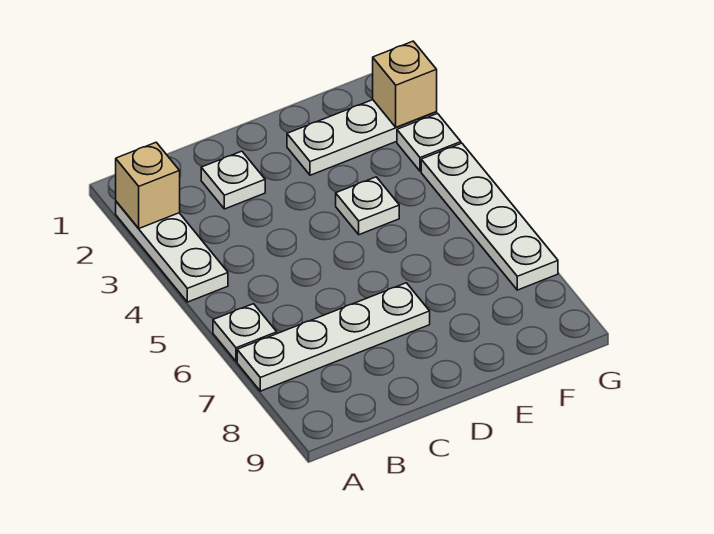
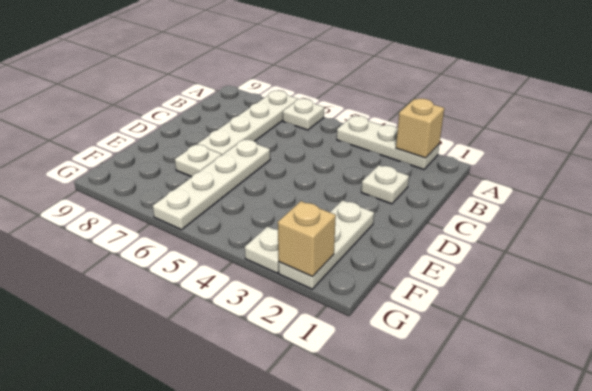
white 1x1 plate [336,177,399,235] -> white 1x1 plate moved to [175,144,222,177]
white 1x4 plate [421,143,558,290] -> white 1x4 plate turned to [153,140,270,230]

